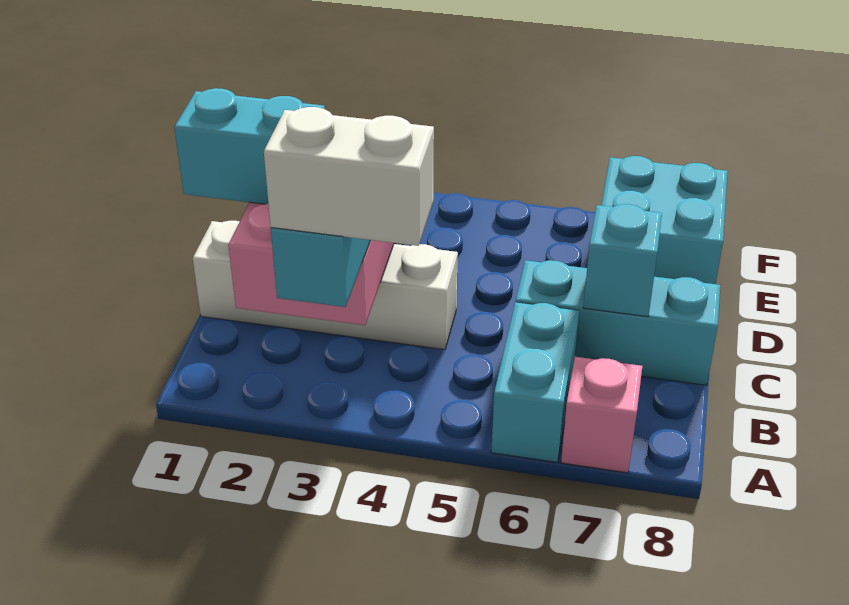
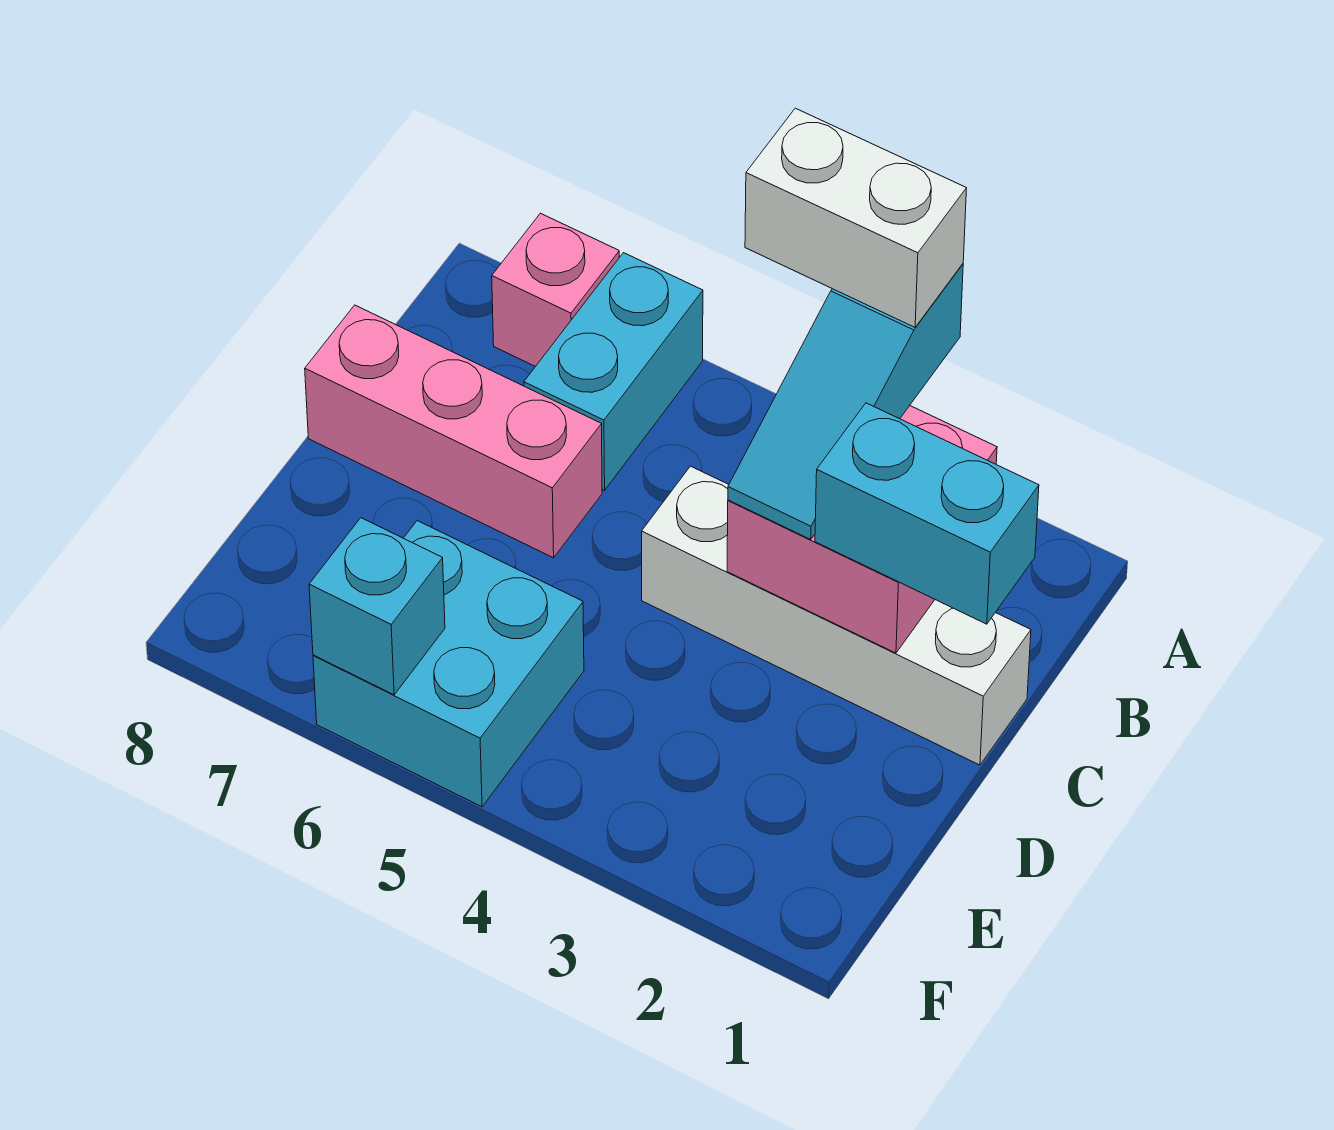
cyan 1x3 brick [516,260,720,385] -> pink 1x3 brick [305,305,602,558]
cyan 1x1 brick [583,204,662,317] -> cyan 1x1 brick moved to [309,518,445,695]
cyan 2x2 brick [601,156,728,284] -> cyan 2x2 brick moved to [313,521,584,807]

